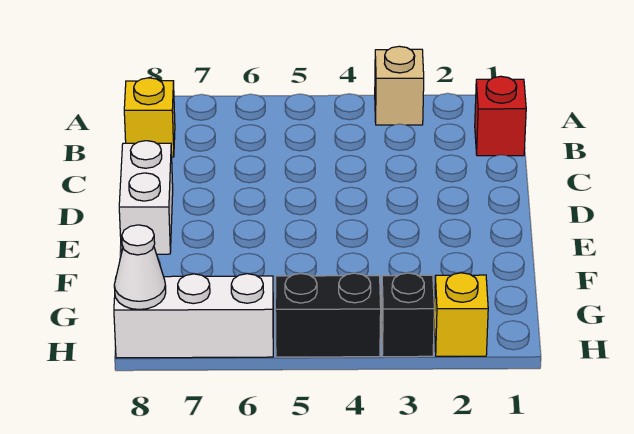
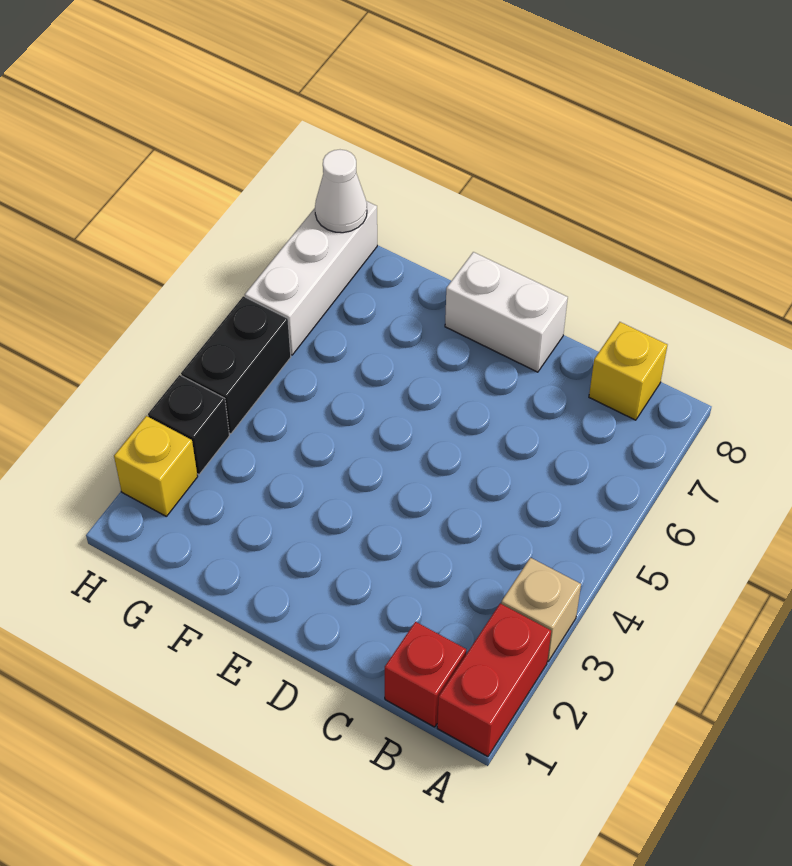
none -> red 1x2 brick [437,604,551,757]

